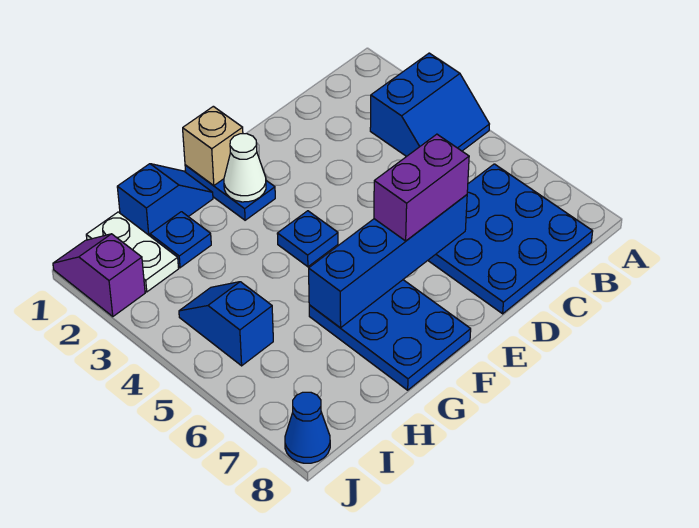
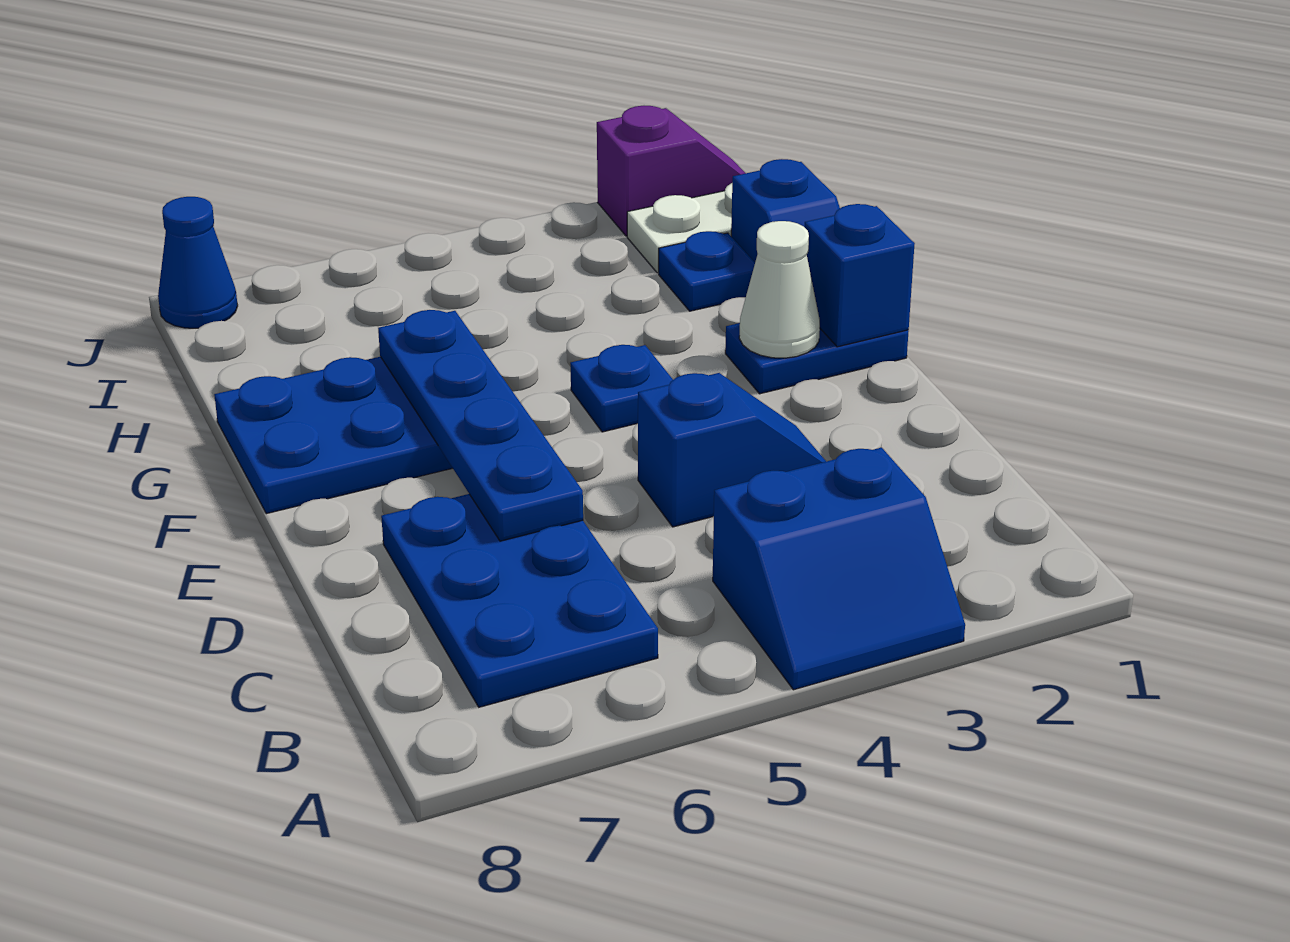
blue 2x2 slope [370,53,489,157] -> blue 2x2 slope turned to [713,448,965,690]
blue 3x3 plate [428,164,593,314] -> blue 2x3 plate [381,494,658,707]
blue 1x4 brick [309,195,467,328] -> blue 1x4 plate [378,310,583,541]
purple 1x2 brick [374,134,469,241] -> none
tan 1x1 brick [183,106,243,185] -> blue 1x1 brick [805,204,915,347]
blue 1x2 slope [179,282,273,366] -> blue 1x2 slope moved to [638,373,826,527]

